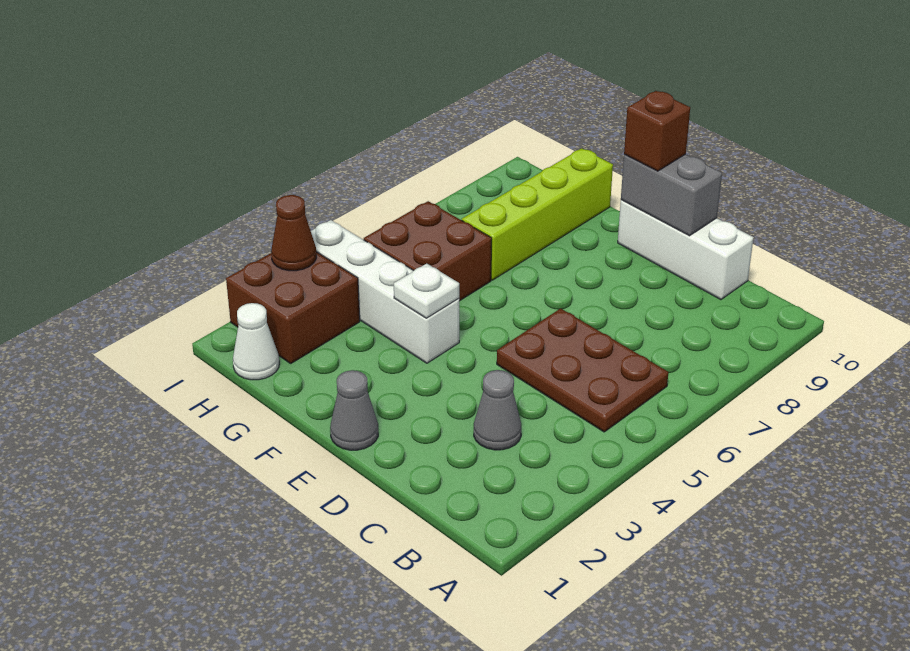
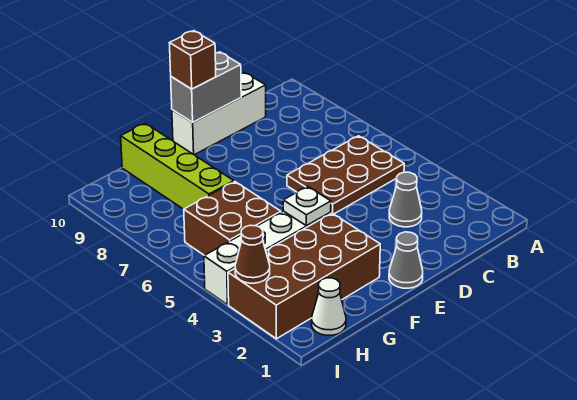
brown 2x2 brick [226,252,360,363] -> brown 2x4 brick [228,213,380,339]

